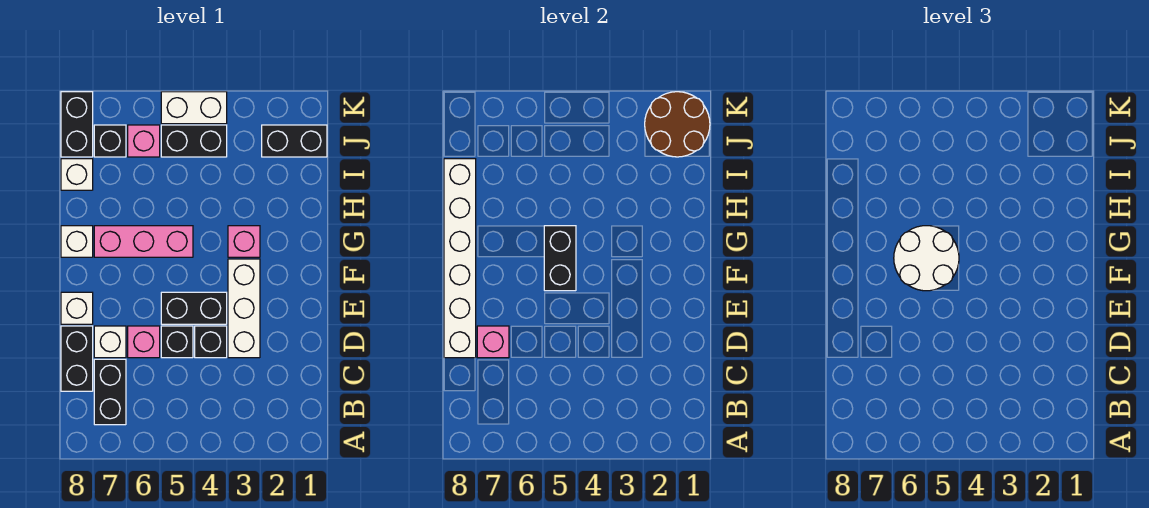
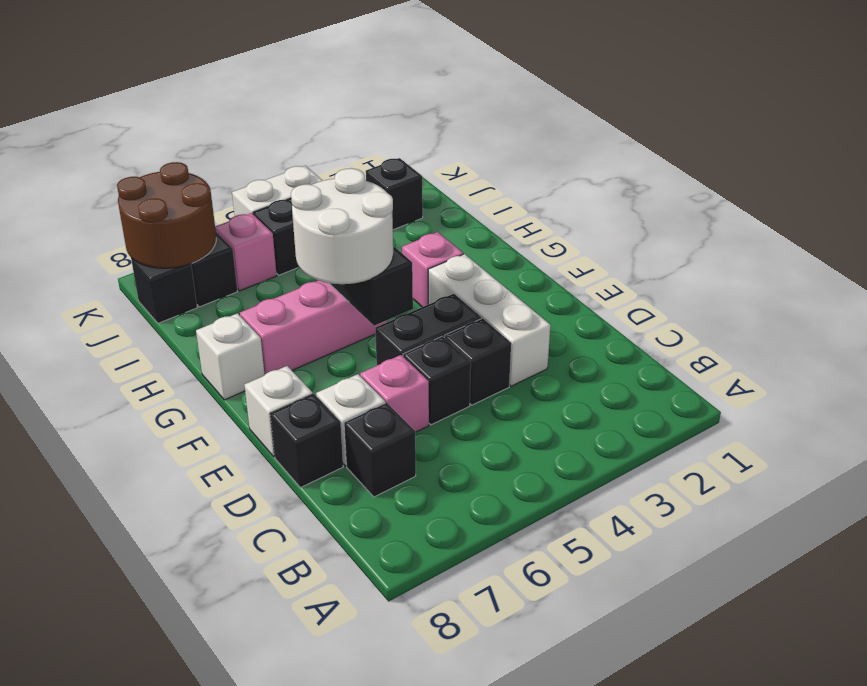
black 1x2 brick [94,359,126,425] -> black 1x1 brick [344,403,416,497]
black 1x2 brick [61,326,93,391] -> black 1x1 brick [270,394,343,488]
pink 1x1 brick [477,326,509,358] -> none
white 1x6 brick [444,159,476,358] -> none
white 1x1 brick [61,159,93,190] -> none
black 1x2 brick [262,125,327,157] -> black 1x1 brick [366,158,423,230]
brown 2x2 round brick [645,92,710,157] -> brown 2x2 round brick moved to [117,162,216,268]
black 1x2 brick [61,92,93,157] -> black 1x1 brick [131,258,197,323]

